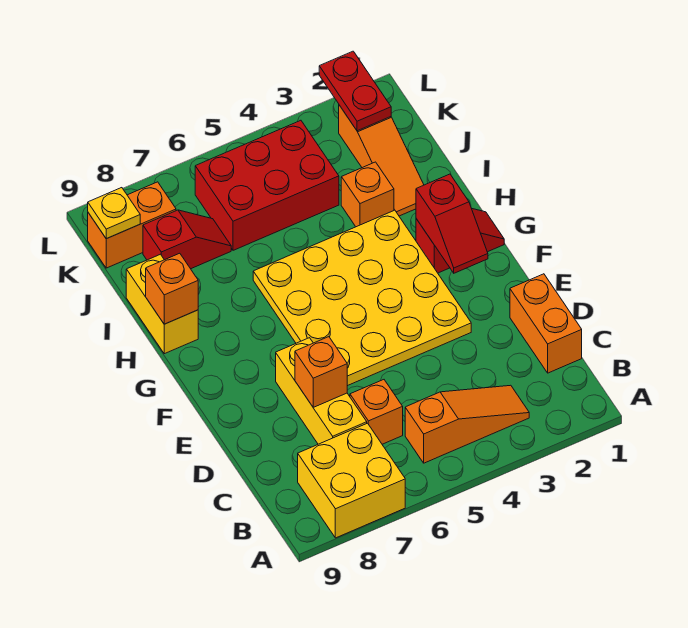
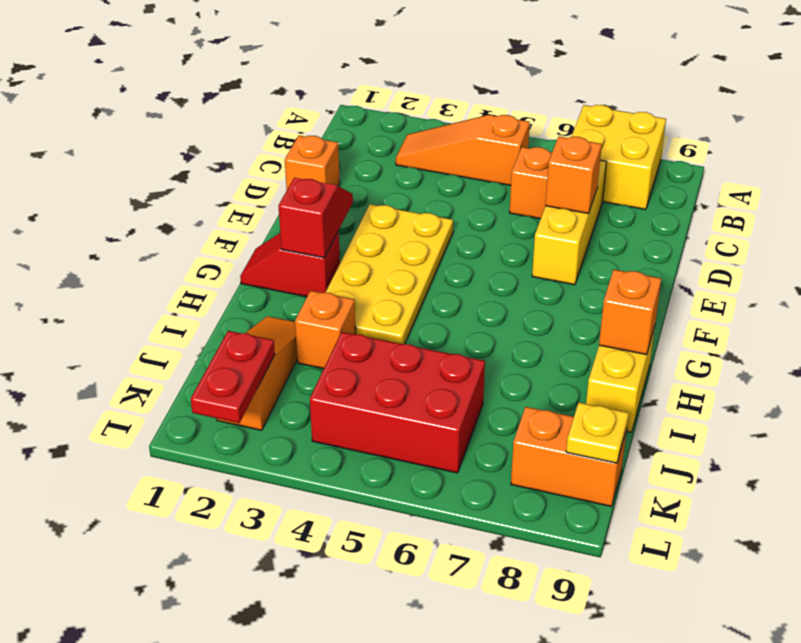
orange 1x2 brick [510,274,582,373] -> orange 1x1 brick [285,136,340,189]
yellow 4x4 plate [253,210,471,386] -> yellow 2x4 plate [325,204,453,344]
red 1x2 slope [143,210,231,269] -> none

